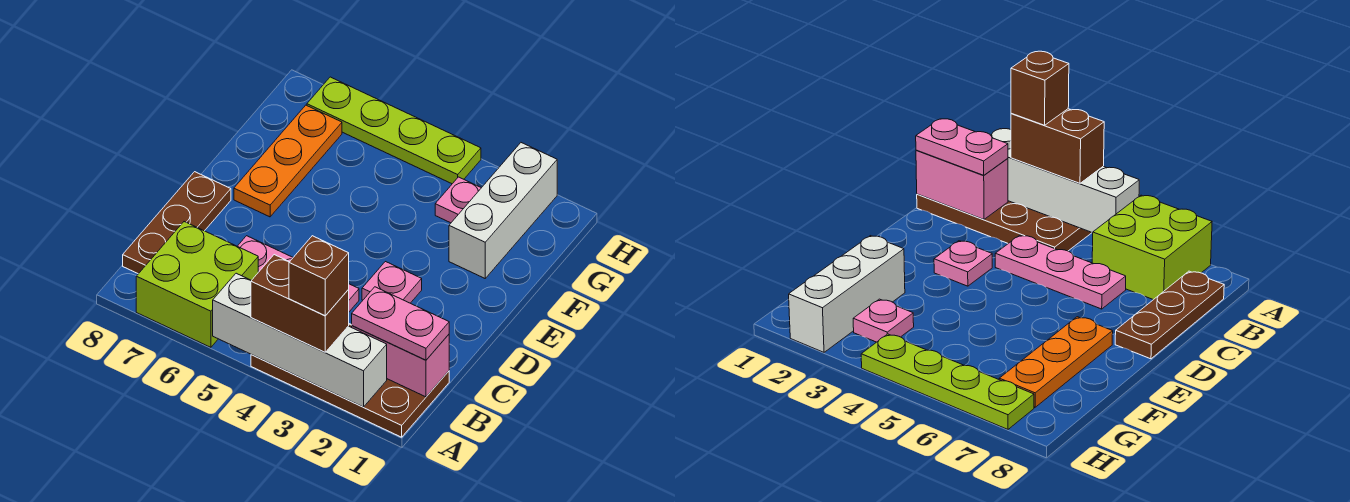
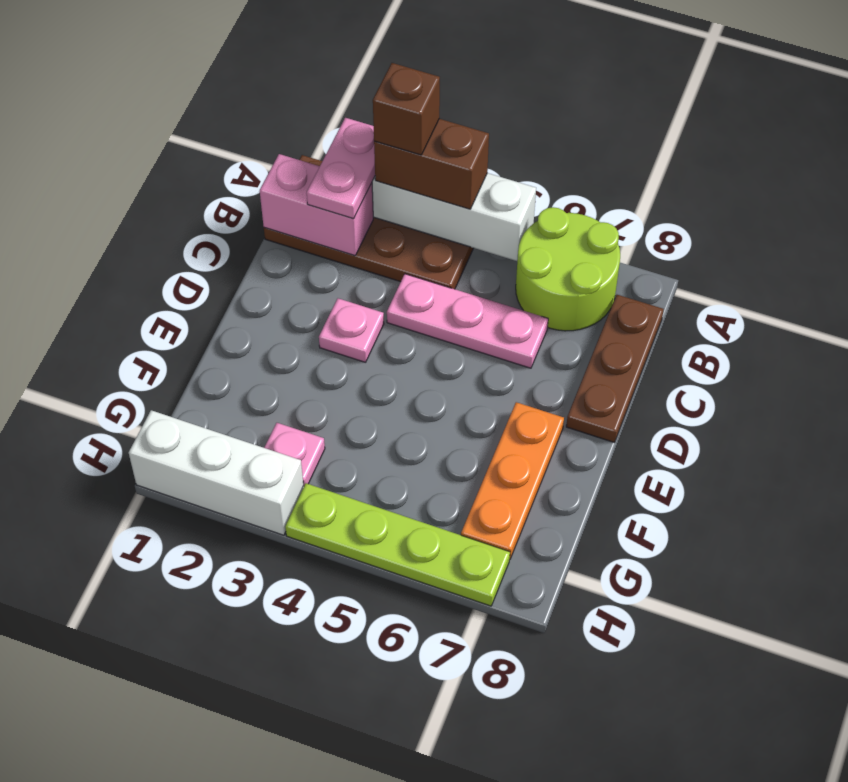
lime 2x2 brick [136,222,258,347] -> lime 2x2 round brick [516,207,620,331]
pink 1x2 plate [352,287,449,360] -> pink 1x2 plate turned to [307,118,375,219]
white 1x3 brick [449,143,557,278] -> white 1x3 brick turned to [129,410,304,535]

